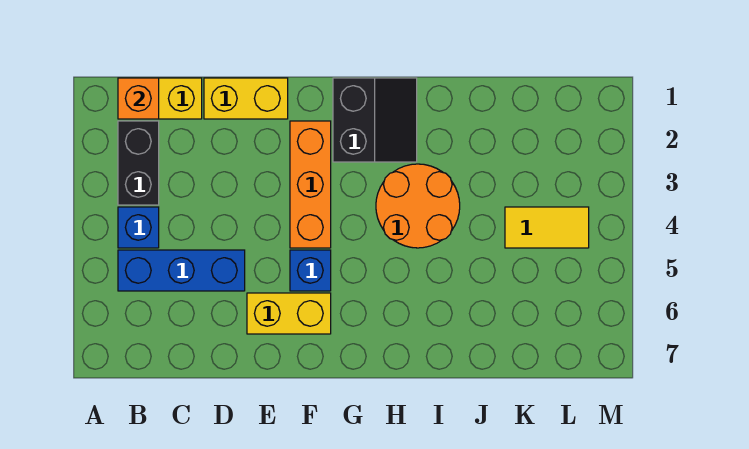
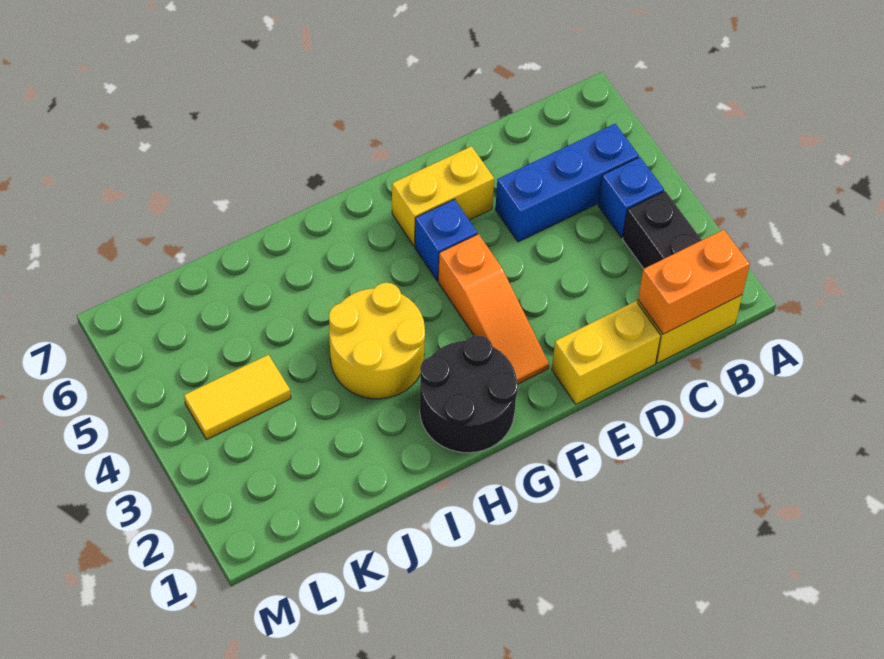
orange 1x1 brick [118,78,159,119] -> orange 1x2 brick [638,230,750,334]
orange 1x3 brick [290,121,331,248] -> orange 1x3 slope [438,234,549,384]
black 2x2 slope [333,78,417,162] -> black 2x2 round brick [420,335,518,453]
orange 2x2 round brick [376,164,460,248] -> yellow 2x2 round brick [329,283,425,399]

